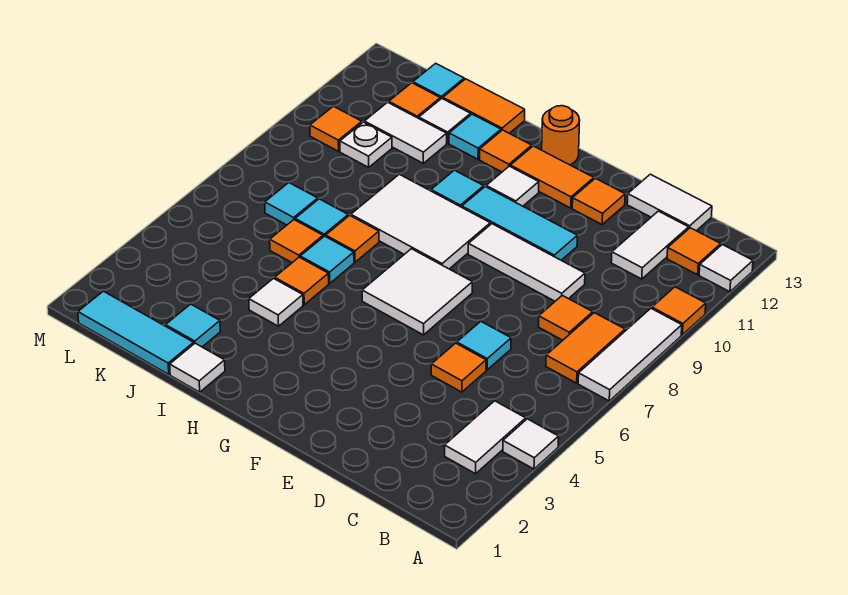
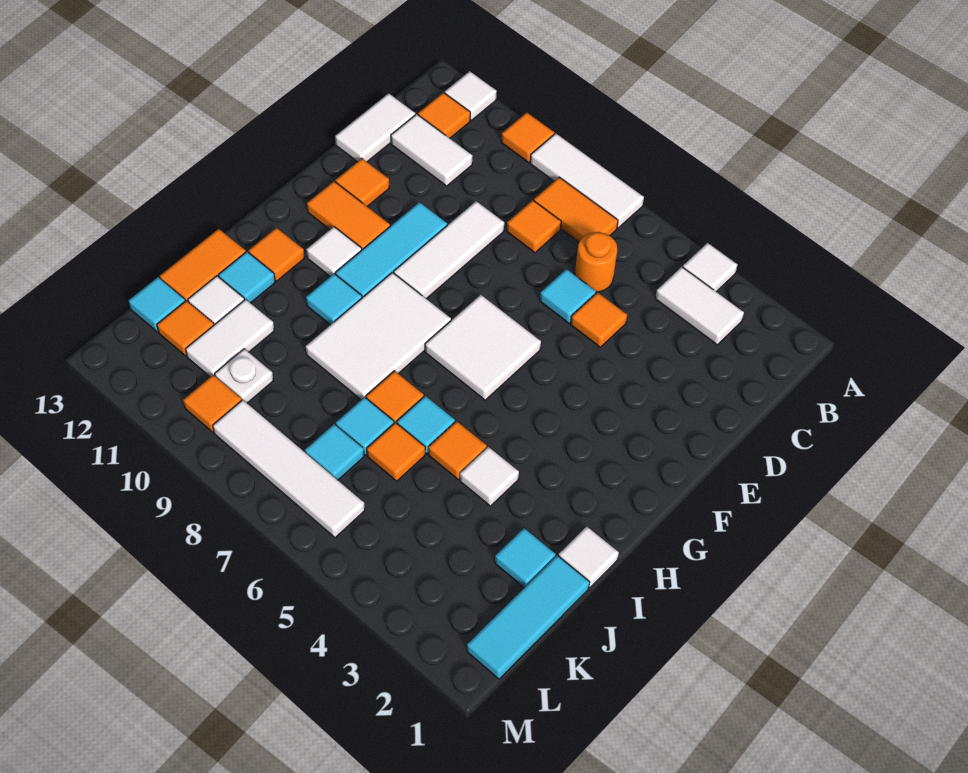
orange 1x2 tile [510,146,594,208] -> orange 1x2 tile turned to [307,181,390,250]
orange 1x1 round brick [542,106,580,165] -> orange 1x1 round brick moved to [575,232,617,292]
none -> white 1x4 tile [213,400,365,538]

